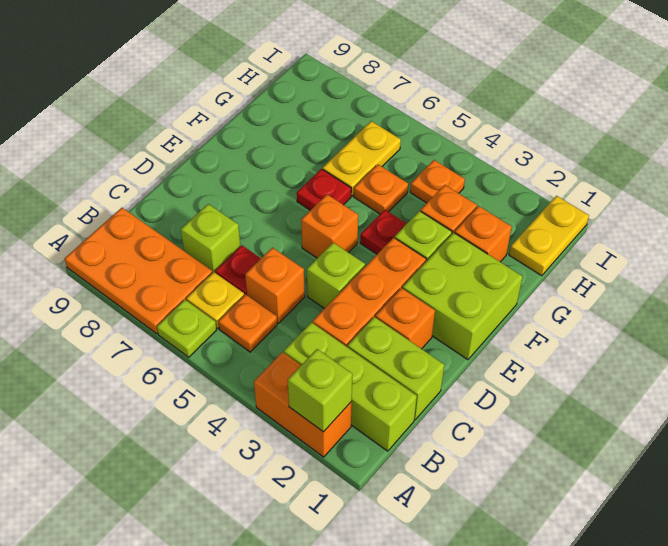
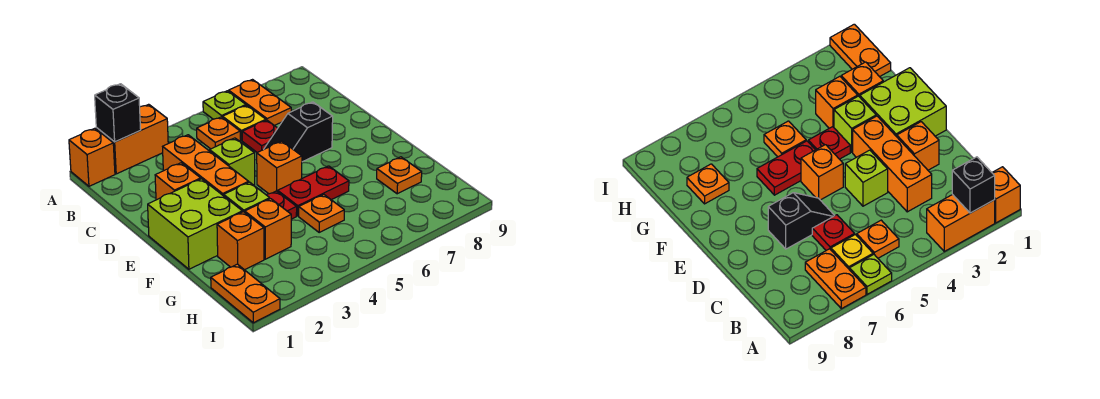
lime 1x1 brick [288,349,352,432] -> black 1x1 brick [95,84,141,142]
orange 2x3 plate [65,208,212,334] -> orange 1x2 plate [229,80,291,125]
lime 1x3 brick [284,322,417,451] -> none
lime 1x2 brick [348,317,444,420] -> none
orange 1x1 brick [245,248,305,323] -> orange 1x1 brick moved to [69,128,115,186]
lime 1x1 brick [181,204,240,273] -> none
none -> black 1x2 slope [264,102,333,162]
red 1x1 plate [297,169,351,210] -> red 1x2 plate [278,166,349,216]
yellow 1x2 plate [323,121,401,196] -> none
yellow 1x2 plate [509,196,589,276] -> orange 1x2 plate [211,264,280,323]
orange 1x1 plate [410,160,465,203] -> orange 1x1 plate moved to [377,157,422,194]

